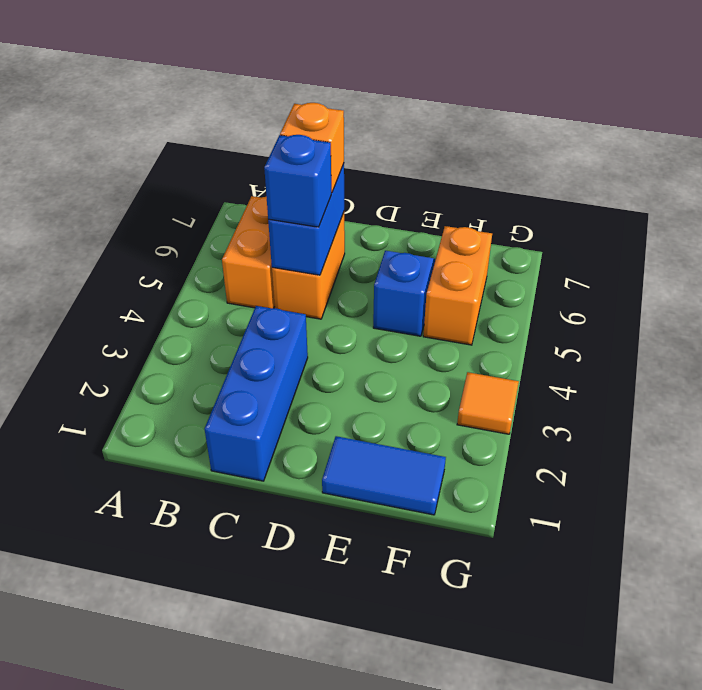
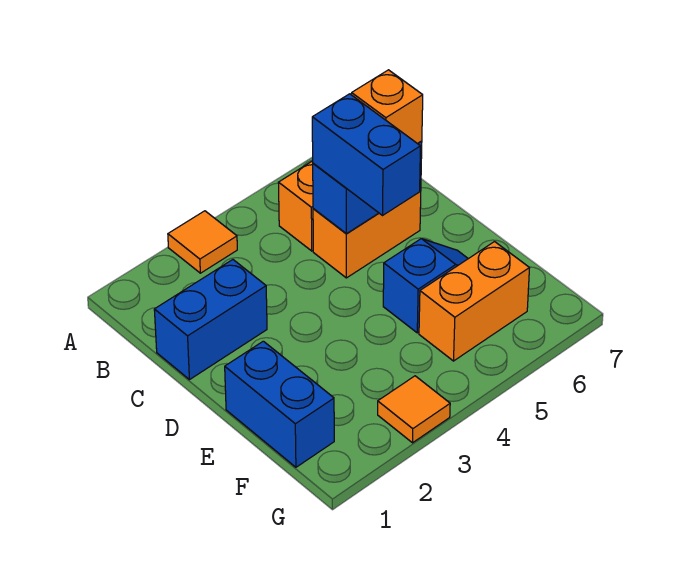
none -> orange 1x1 tile [168,211,237,273]
blue 1x3 brick [204,306,308,481] -> blue 1x2 brick [154,260,267,380]
blue 1x1 brick [264,135,331,227] -> blue 1x2 brick [312,94,421,215]
blue 1x2 tile [322,436,446,515] -> blue 1x2 brick [225,341,334,467]

